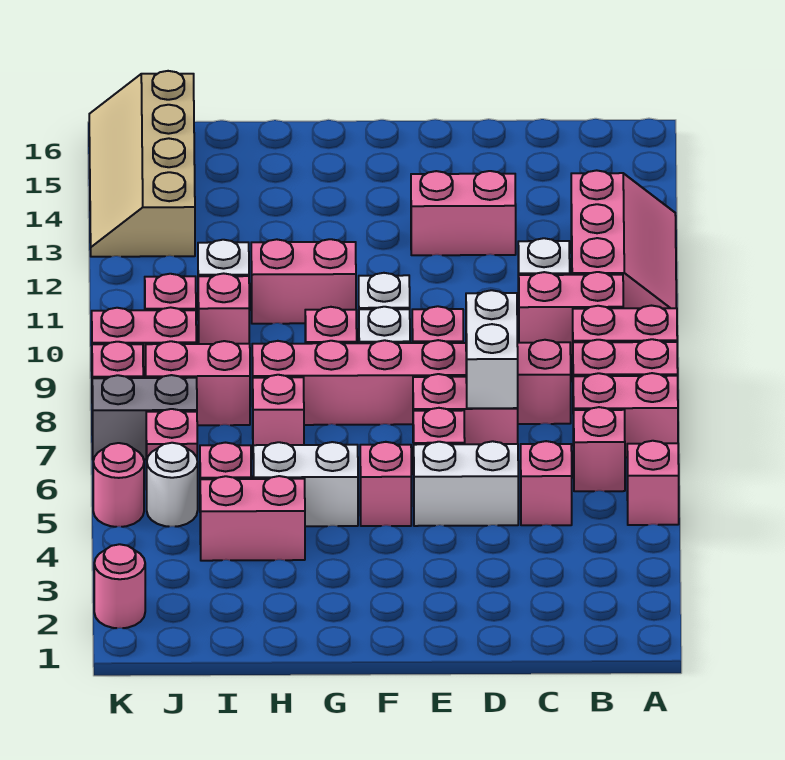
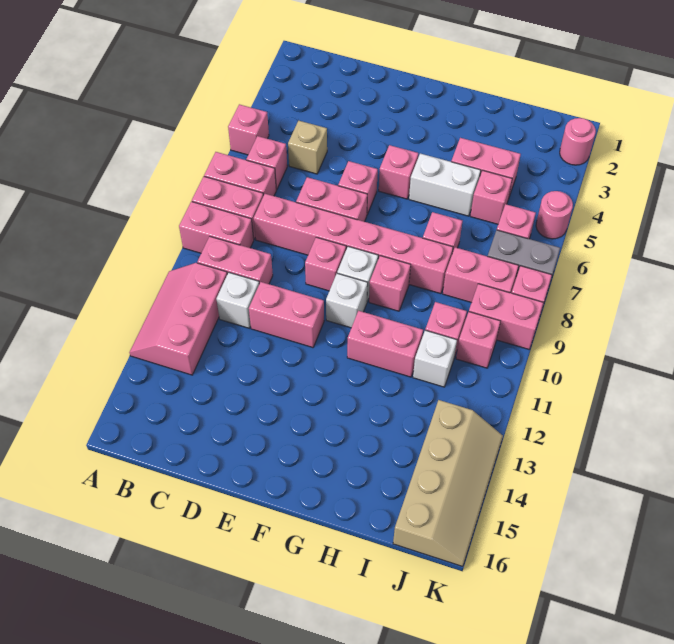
pink 1x1 brick [521,441,572,525] -> tan 1x1 brick [288,121,327,174]
white 1x2 brick [414,441,518,526] -> none
white 1x2 brick [466,290,518,408] -> none
pink 1x2 brick [411,171,516,255] -> pink 1x2 brick moved to [249,282,324,348]
white 1x1 round brick [147,443,198,527] -> none

